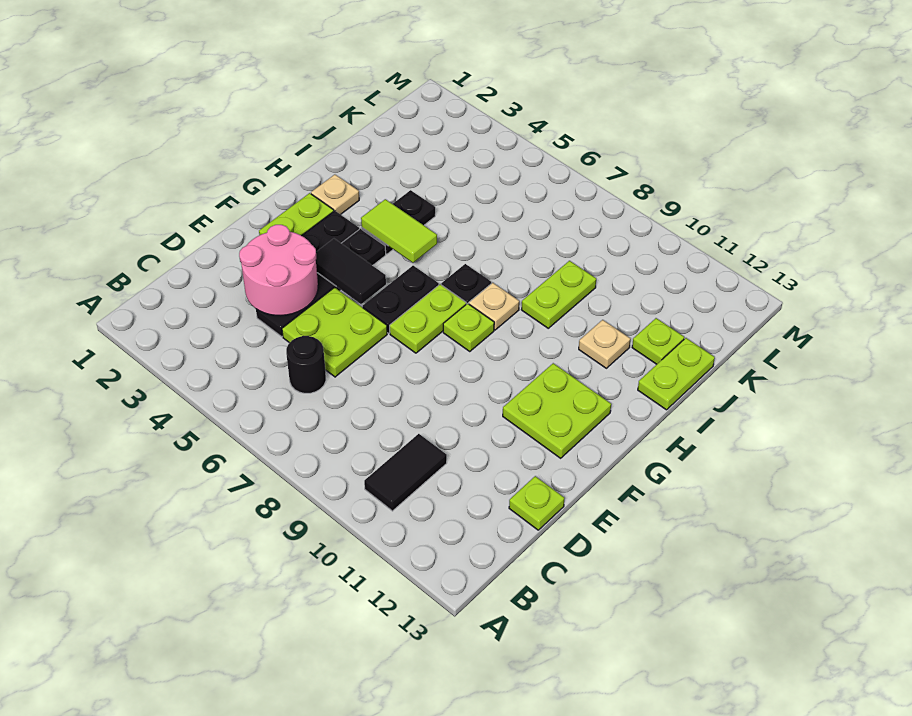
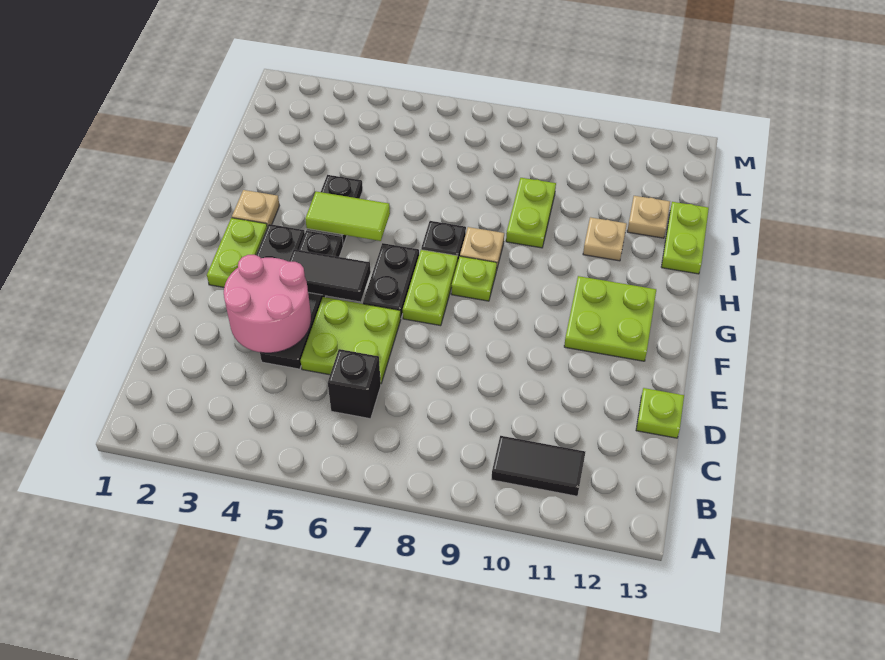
black 1x2 tile [364,434,447,511] -> black 1x2 tile turned to [492,436,585,496]
black 1x1 round brick [286,336,326,393] -> black 1x1 brick [328,349,381,419]
lime 1x1 plate [632,318,684,364] -> tan 1x1 plate [627,196,670,238]

